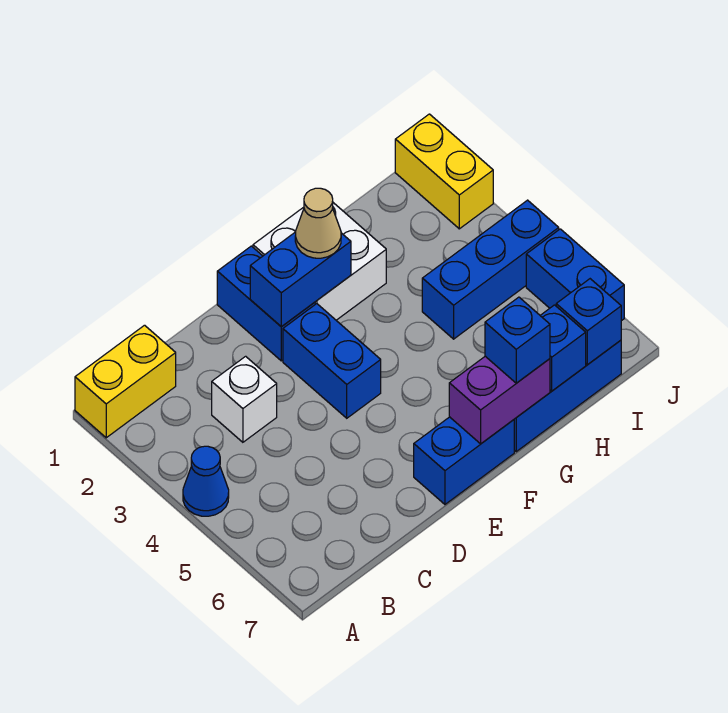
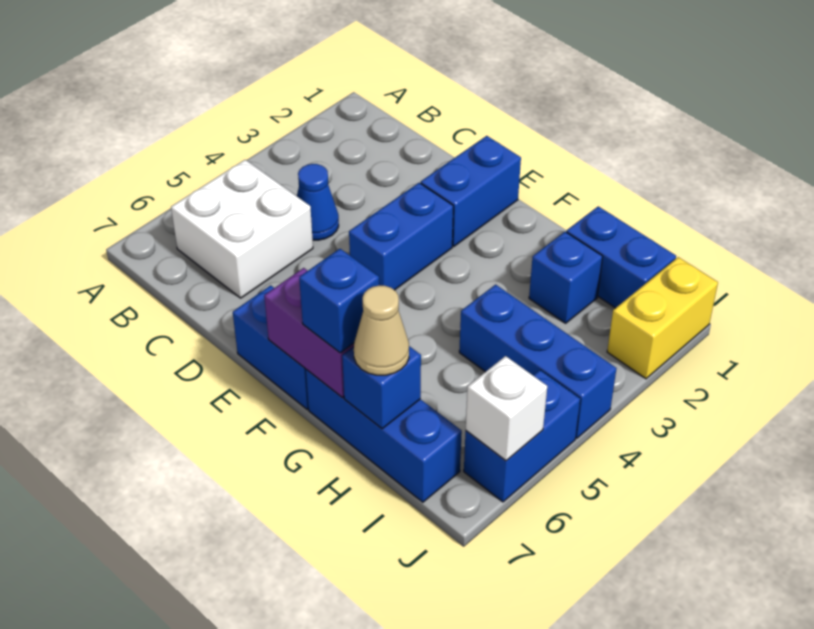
yellow 1x2 brick [75,325,176,438] -> none
blue 1x1 cone [183,446,229,516] -> blue 1x1 cone moved to [297,164,339,240]
white 1x1 brick [212,356,277,442] -> white 1x1 brick moved to [466,356,547,461]
blue 1x2 brick [250,232,351,327] -> blue 1x2 brick moved to [567,206,676,308]
white 2x2 brick [253,203,386,320] -> white 2x2 brick moved to [171,160,313,298]
tan 1x1 cone [295,188,341,258] -> tan 1x1 cone moved to [354,285,409,375]
blue 1x1 brick [556,279,621,365] -> blue 1x1 brick moved to [529,232,603,323]

